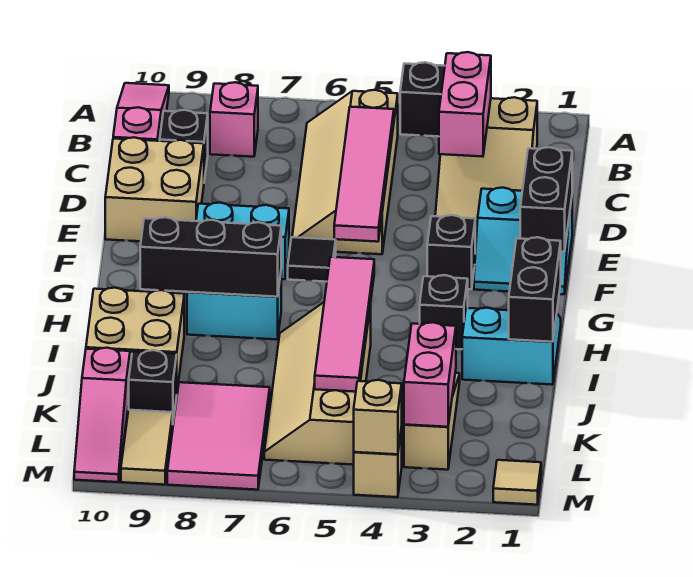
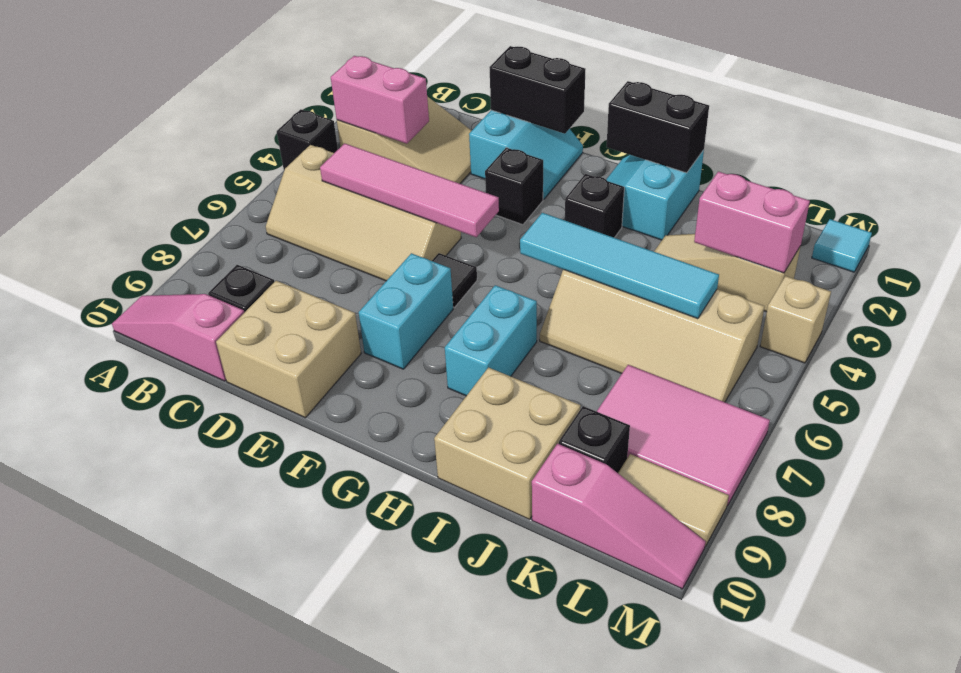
pink 1x1 brick [210,82,258,157] -> none
pink 1x4 tile [315,257,374,392] -> cyan 1x4 tile [520,213,719,319]
black 1x3 brick [140,217,281,297] -> none
tan 1x1 tile [493,460,541,505] -> cyan 1x1 tile [812,219,872,272]
tan 1x1 brick [354,380,402,454] -> none

